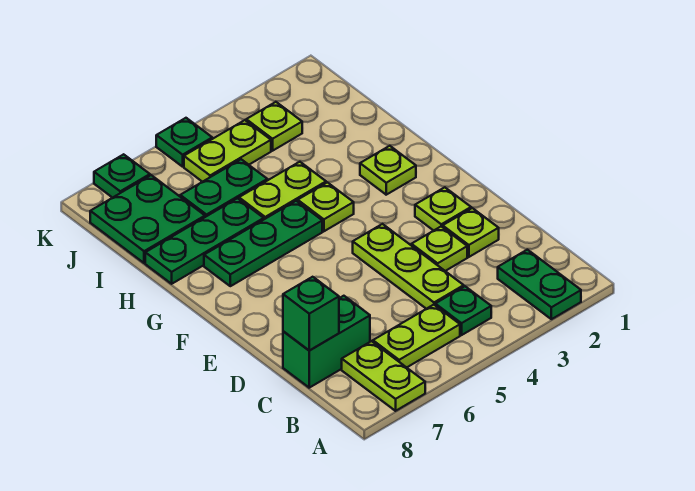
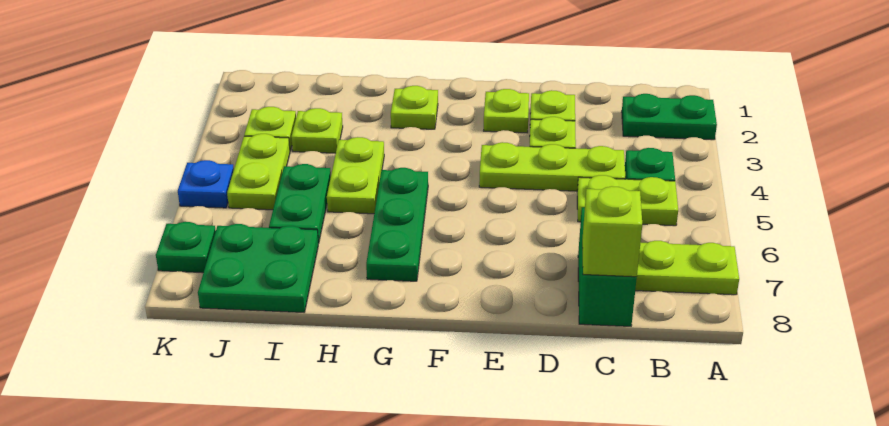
lime 1x2 plate [373,305,460,368] -> lime 1x2 plate turned to [577,175,678,226]
green 1x1 brick [283,277,339,351] -> lime 1x1 brick [582,186,642,277]
lime 1x1 plate [298,182,354,231] -> lime 1x1 plate moved to [291,108,343,153]
green 1x3 plate [145,198,264,284] -> none
green 1x1 plate [156,118,212,167] -> blue 1x1 plate [178,160,234,208]

